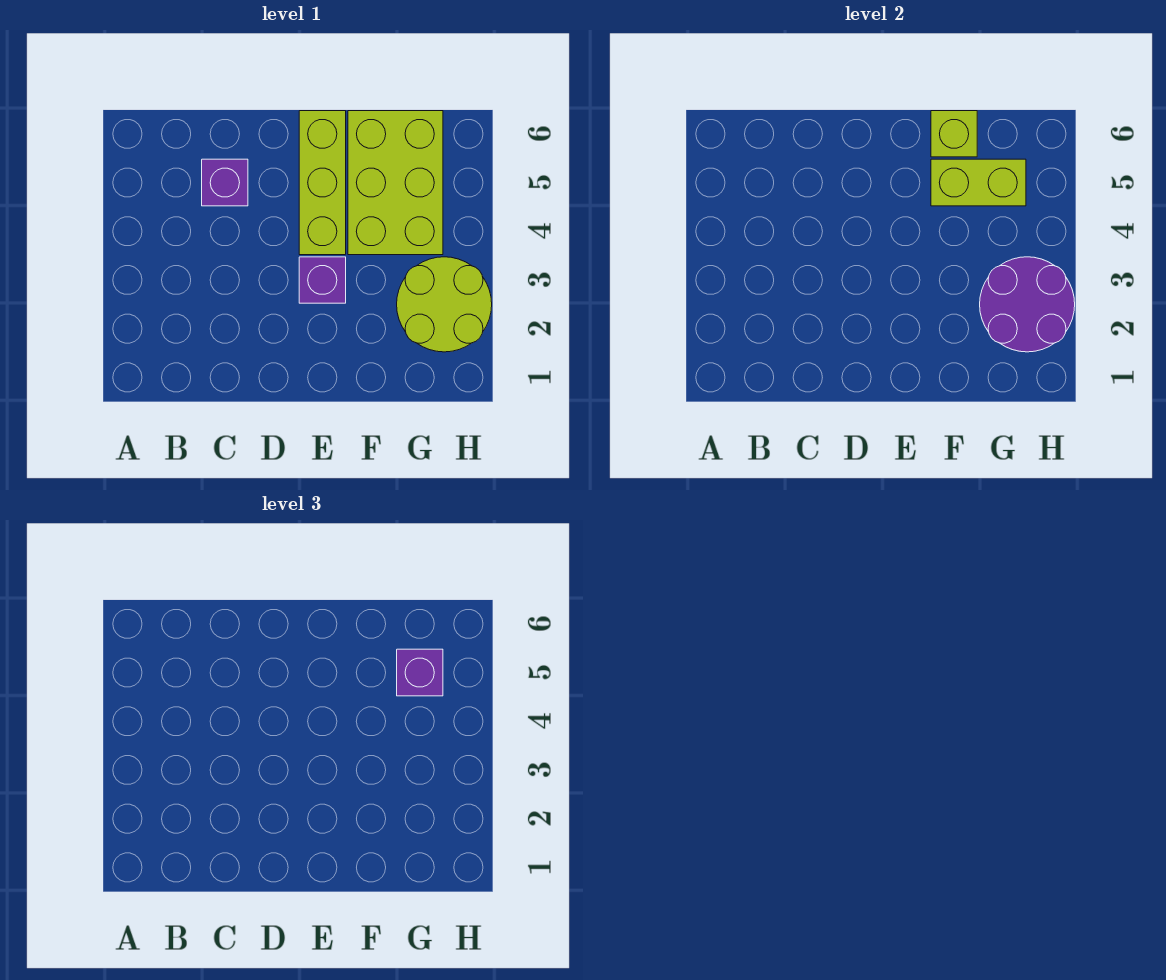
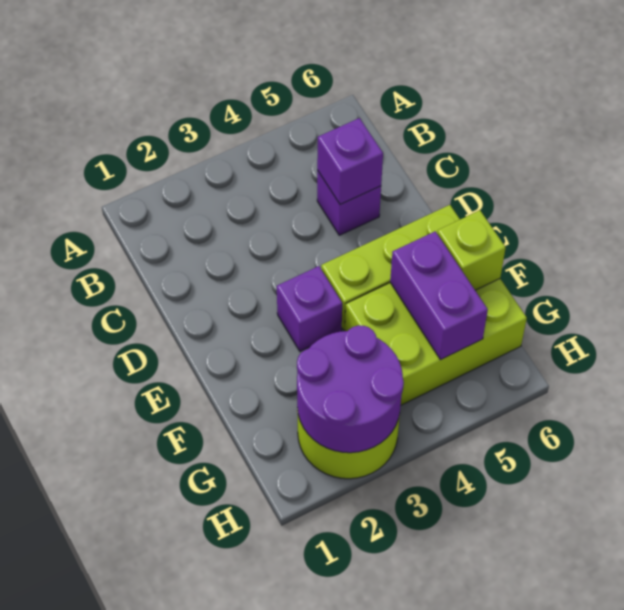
lime 1x2 brick [931,159,1026,206] -> purple 1x2 brick [390,231,488,360]
purple 1x1 brick [397,649,443,696] -> purple 1x1 brick moved to [317,118,383,205]

